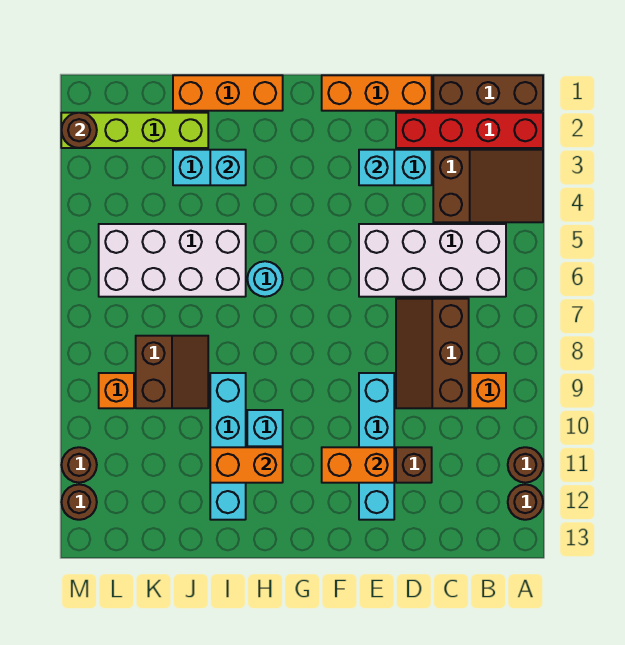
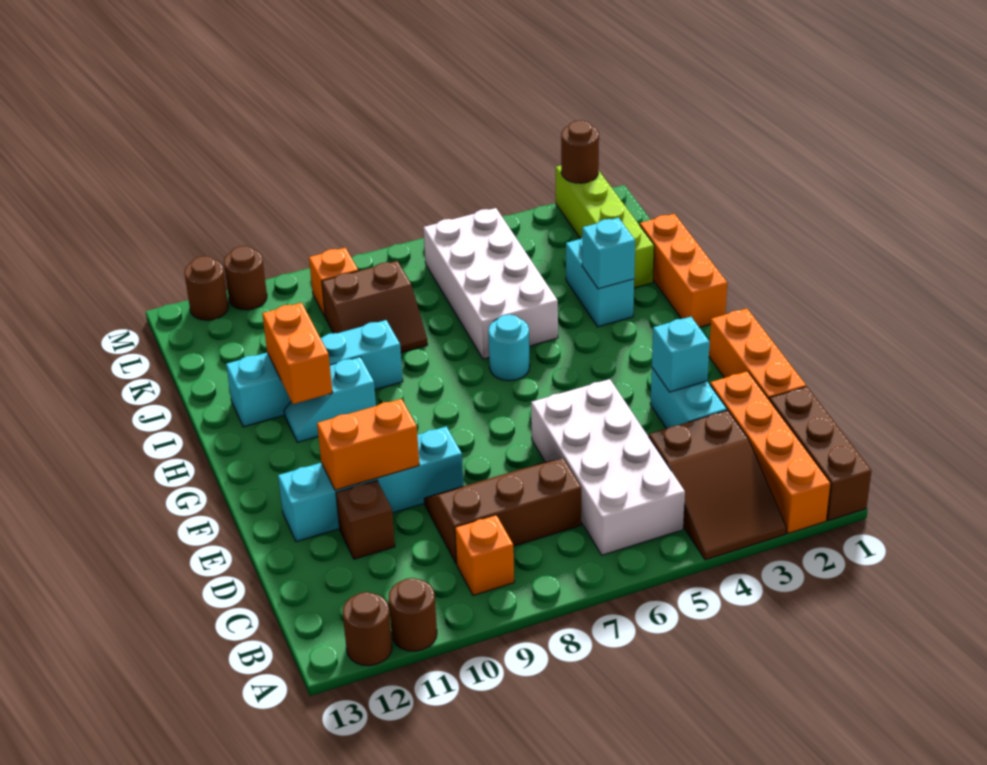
red 1x4 brick [396,113,543,148] -> orange 1x4 brick [710,371,831,534]
orange 1x2 brick [322,447,394,483] -> orange 1x2 brick turned to [317,399,419,490]

